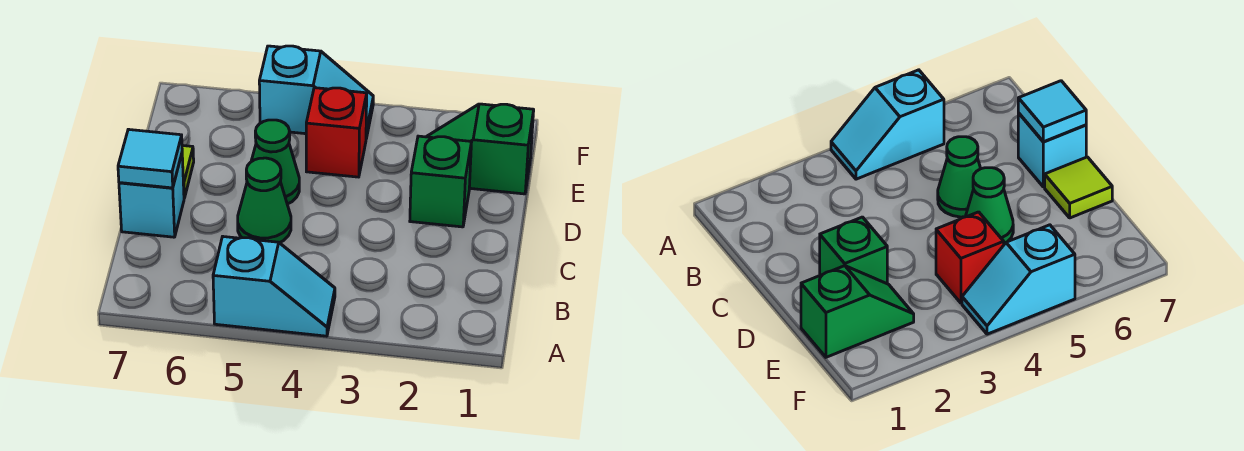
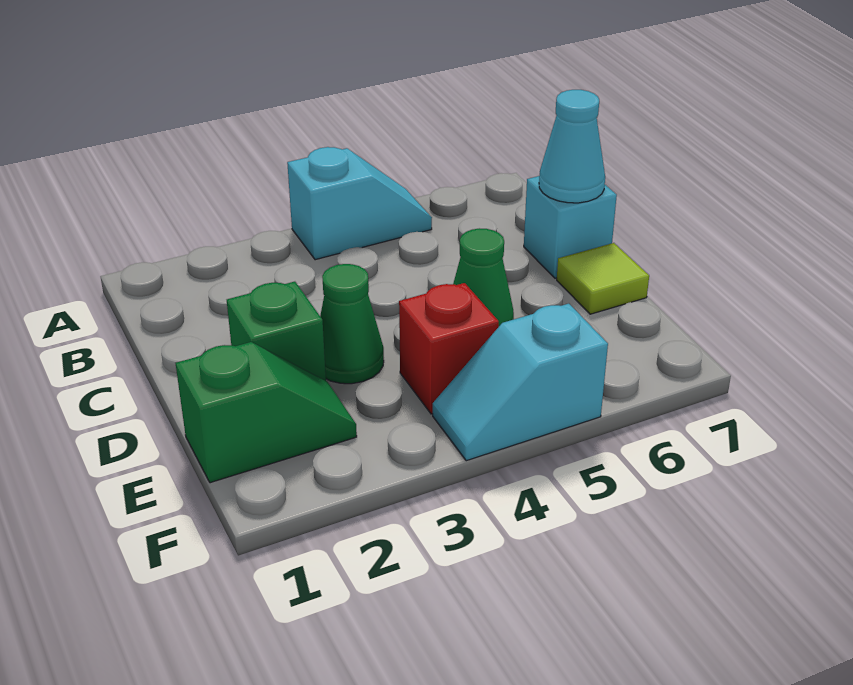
cyan 1x2 slope [213,237,335,336] -> cyan 1x2 slope turned to [287,147,432,260]
green 1x1 cone [238,158,291,243] -> green 1x1 cone moved to [320,264,384,384]
cyan 1x1 tile [118,129,182,188] -> cyan 1x1 cone [539,90,605,203]

